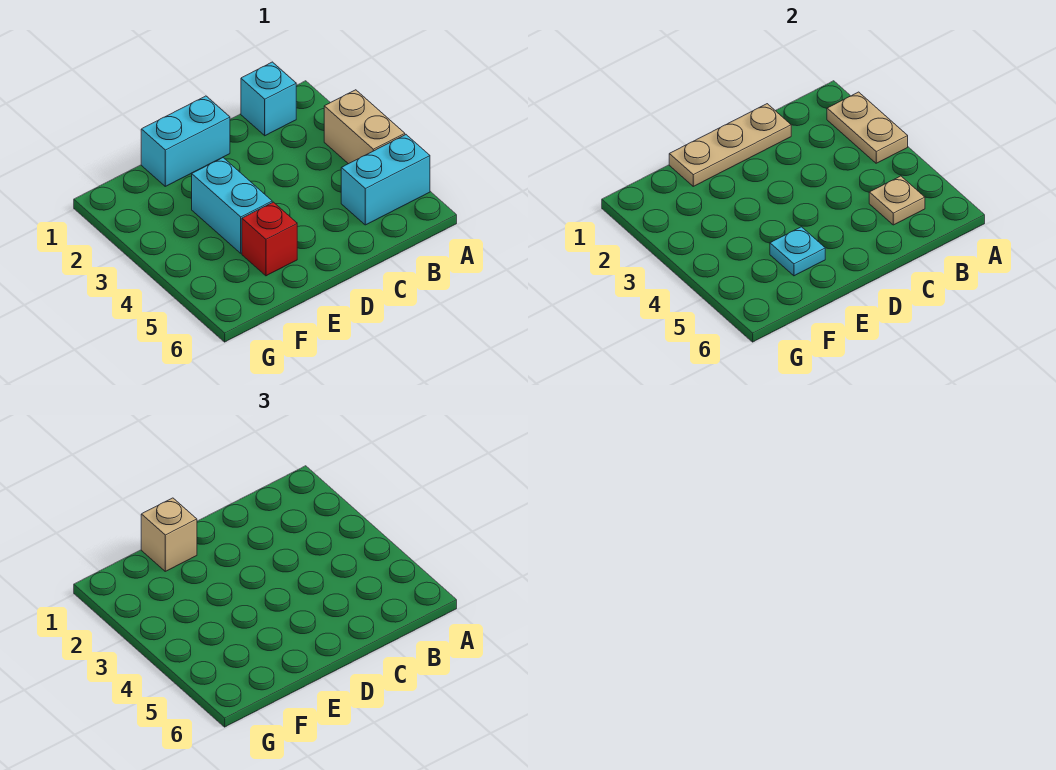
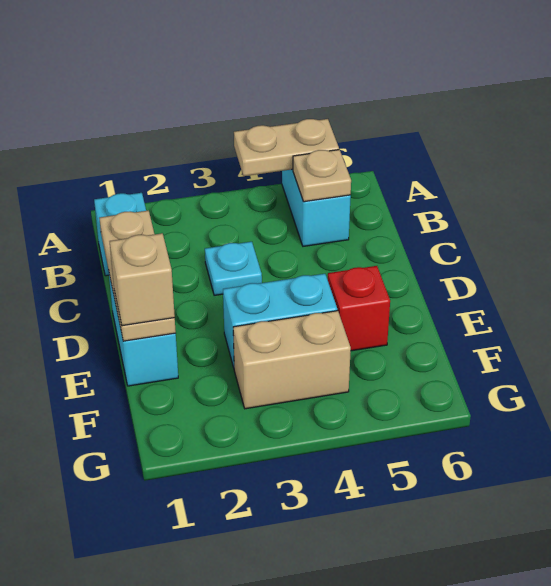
tan 1x2 plate [827,92,908,163] -> tan 1x2 plate moved to [234,119,339,176]
tan 1x2 brick [324,90,405,164] -> tan 1x2 brick moved to [233,311,351,409]
cyan 1x1 plate [770,227,825,276] -> cyan 1x1 plate moved to [205,242,262,295]

